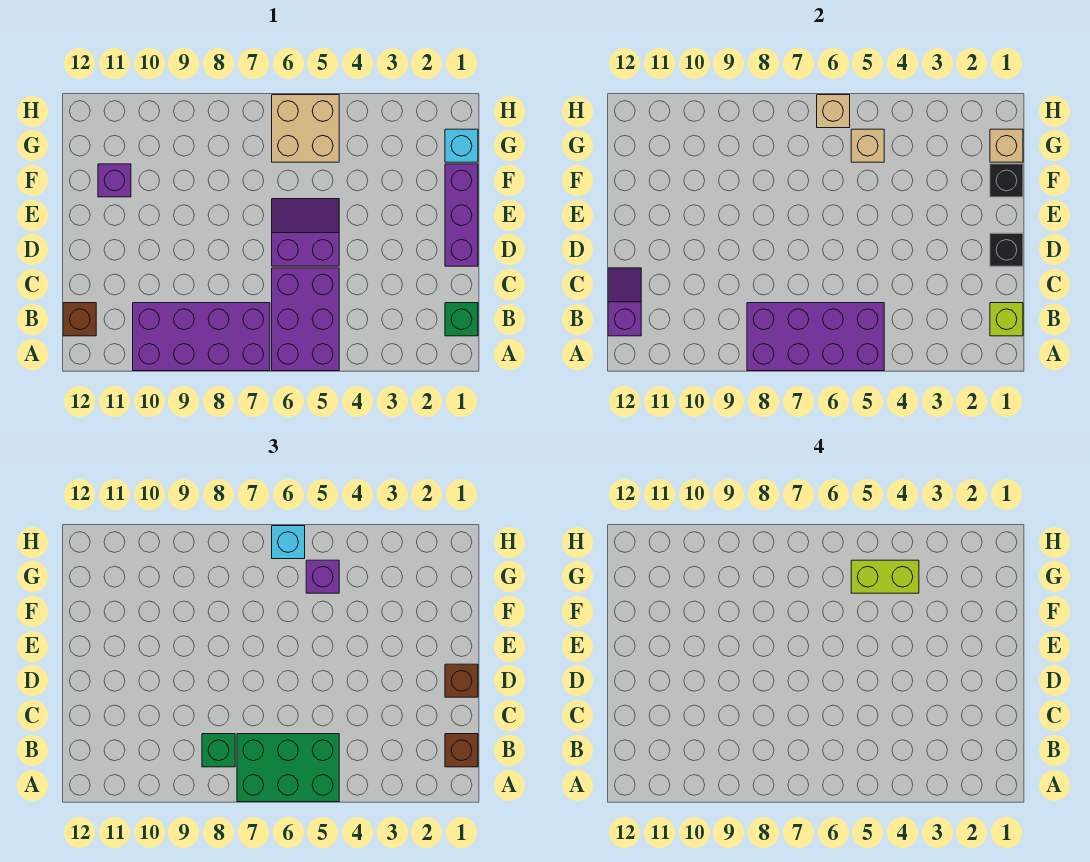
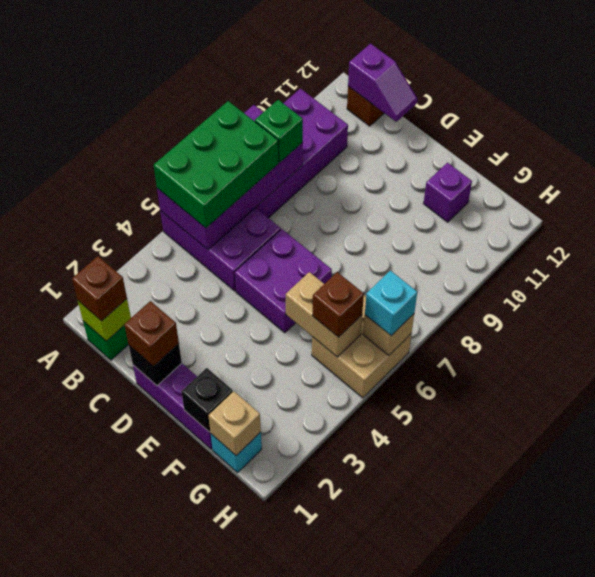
purple 2x2 slope [272,199,339,266] -> purple 2x2 brick [235,229,332,333]
lime 1x2 brick [851,560,919,593] -> none
tan 1x1 brick [851,129,884,162] -> tan 1x2 brick [286,272,362,357]
purple 1x1 brick [306,560,339,593] -> brown 1x1 brick [312,272,364,337]

